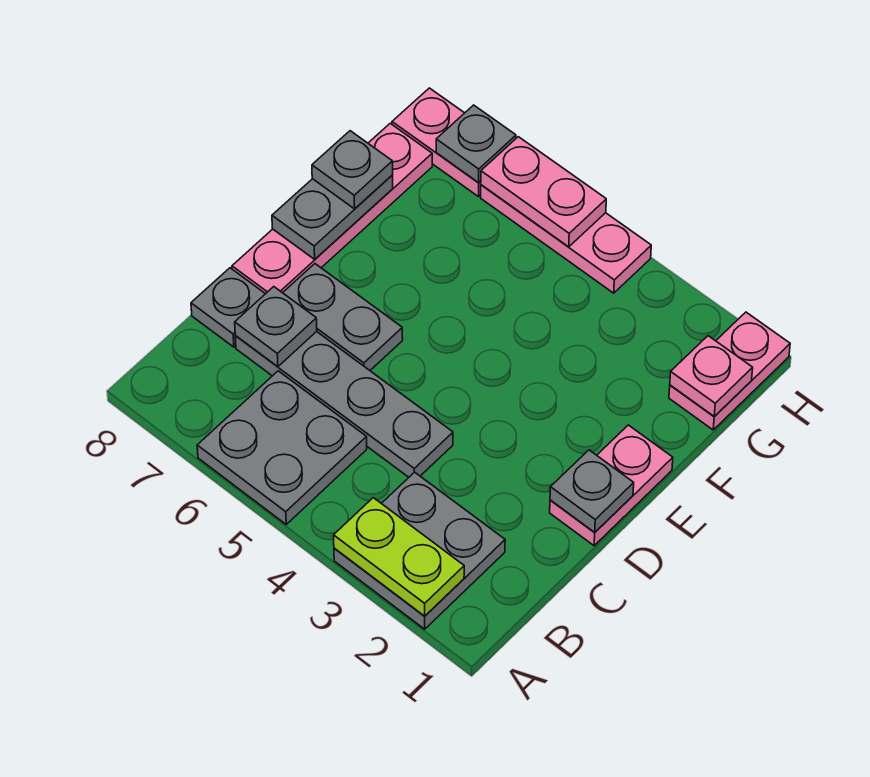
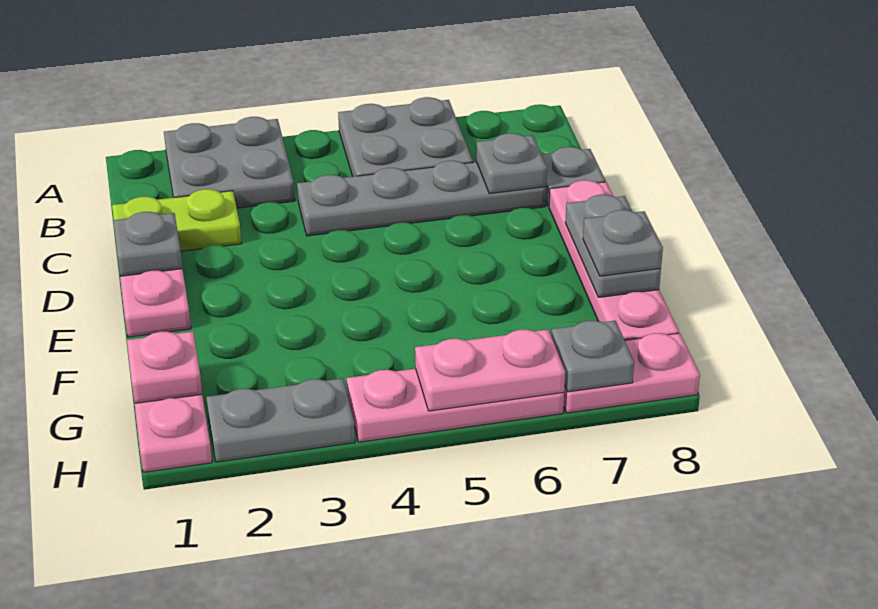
lime 1x2 plate [334,498,464,616] -> lime 1x2 plate moved to [112,189,242,251]
grey 1x2 plate [283,264,403,370] -> grey 1x2 plate moved to [206,378,355,462]

